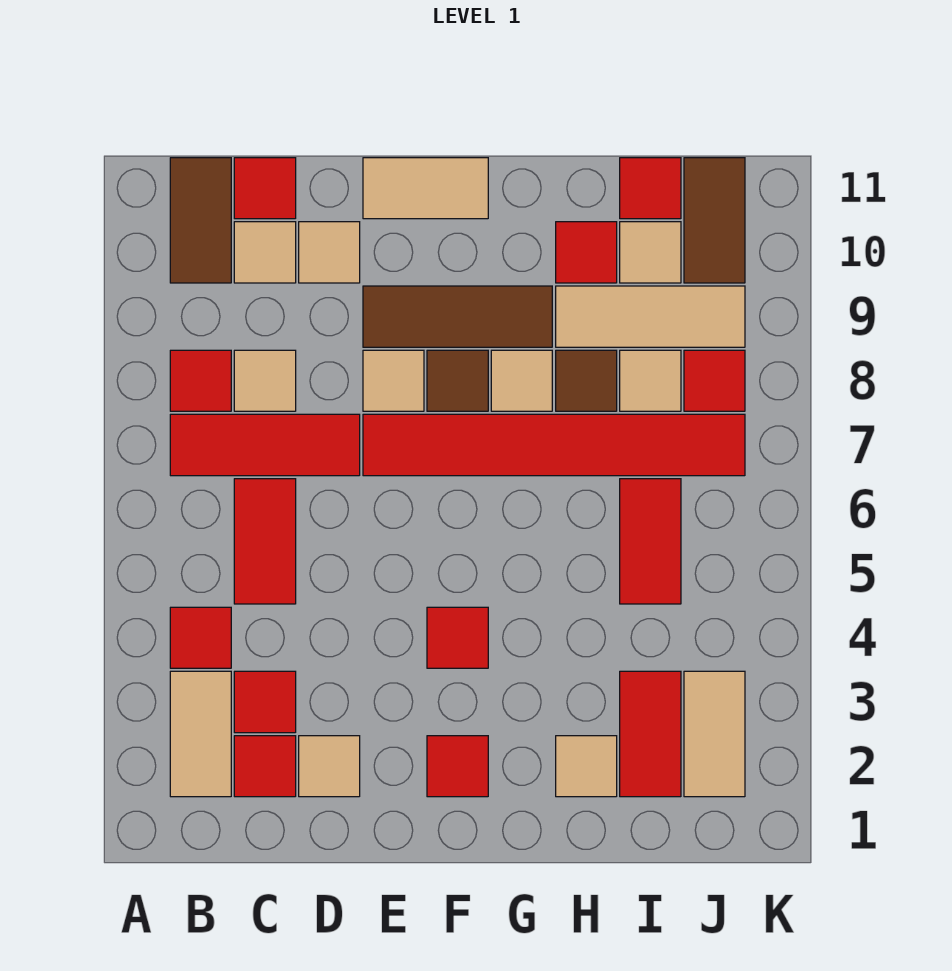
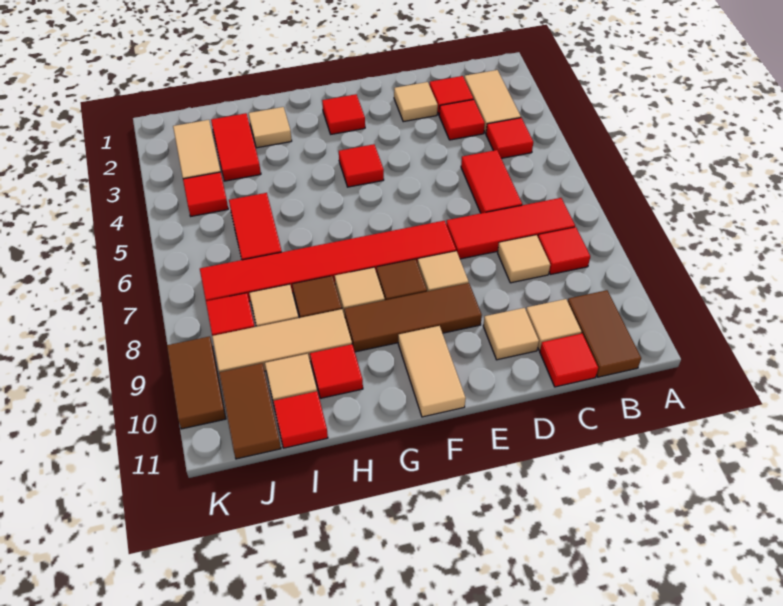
tan 1x2 tile [363,158,488,219] -> tan 1x2 tile turned to [398,326,466,417]
none -> red 1x1 tile [183,172,228,216]
none -> brown 1x2 tile [167,336,226,429]

